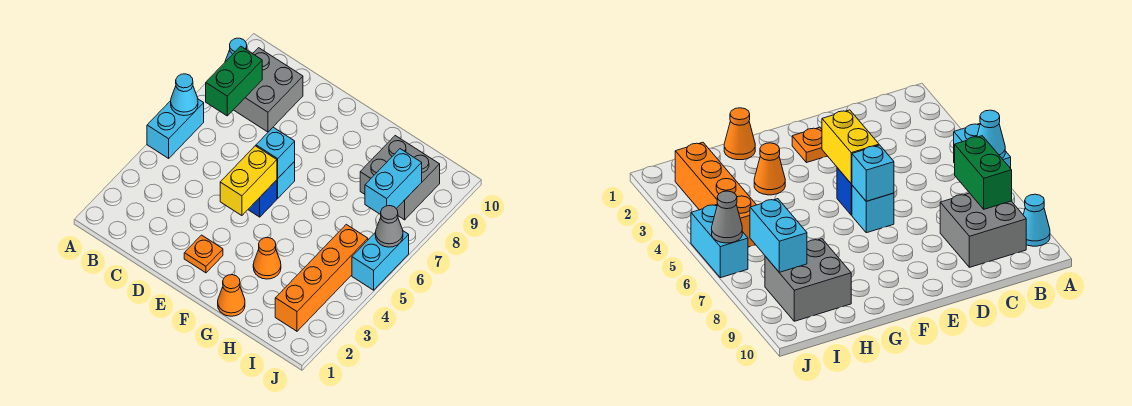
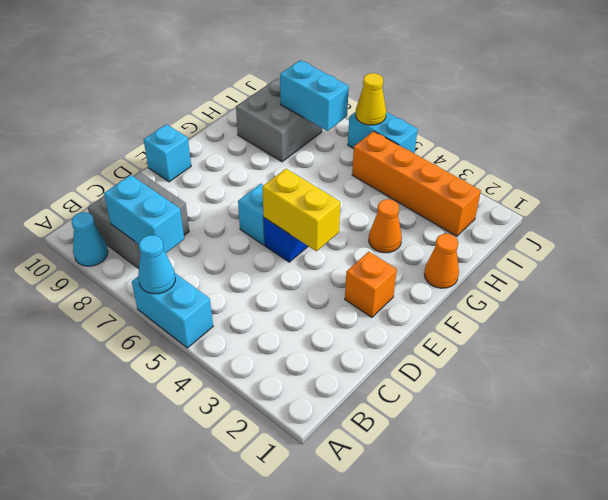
green 1x2 brick [206,46,262,116] -> cyan 1x2 brick [104,175,184,253]
orange 1x1 plate [184,235,223,273] -> orange 1x1 brick [345,252,397,317]
cyan 1x1 brick [256,127,295,178] -> cyan 1x1 brick moved to [144,124,191,182]
grey 1x1 cone [375,206,403,247] -> yellow 1x1 cone [356,73,386,125]

